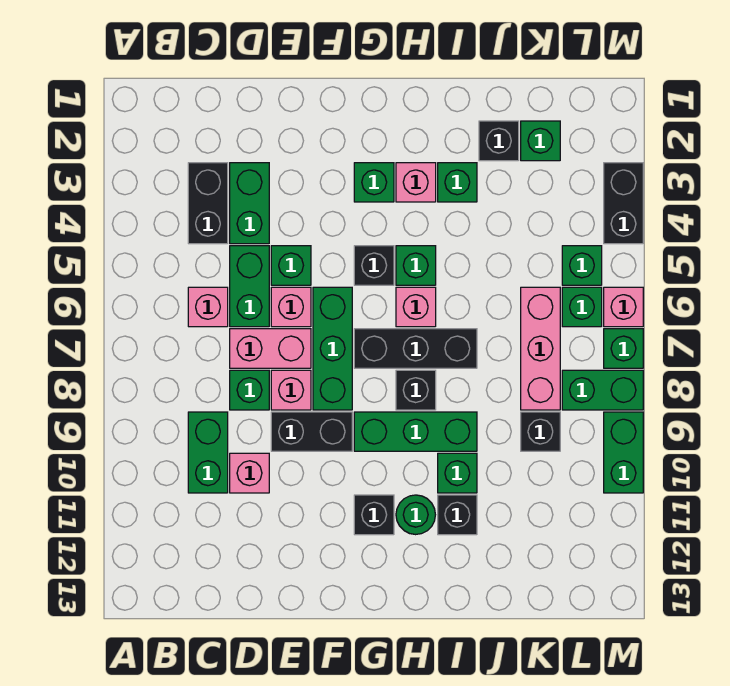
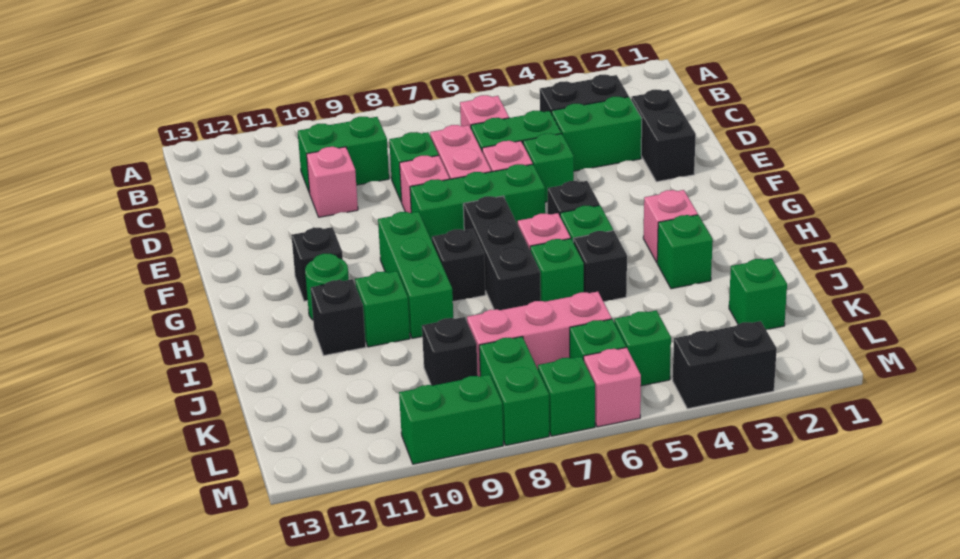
black 1x2 brick [271,412,352,451] -> black 1x2 brick moved to [631,90,696,182]
green 1x1 brick [354,163,394,202] -> green 1x1 brick moved to [530,239,584,302]
black 1x1 brick [479,121,519,161] -> black 1x1 brick moved to [573,230,627,302]

